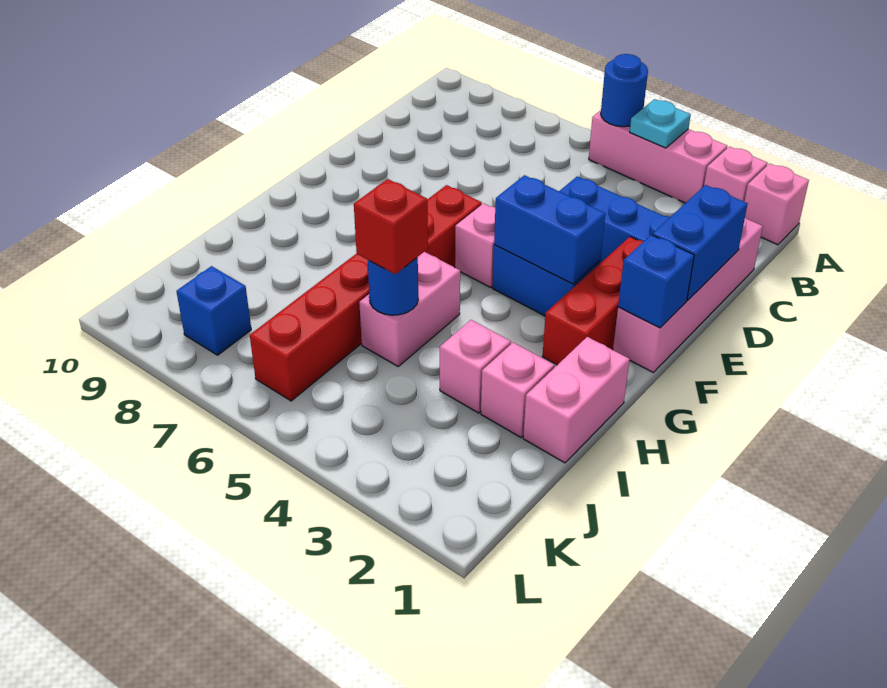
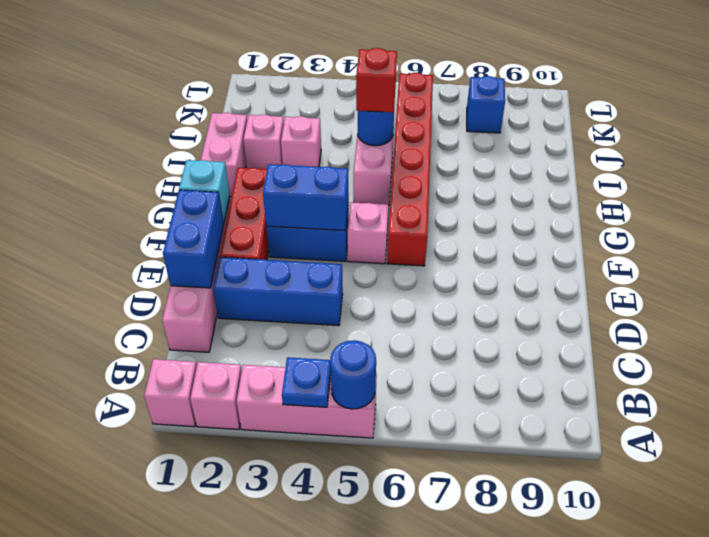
cyan 1x1 plate [630,99,691,148] -> blue 1x1 plate [282,357,331,407]
blue 1x1 brick [618,235,694,328] -> cyan 1x1 brick [179,160,230,224]

